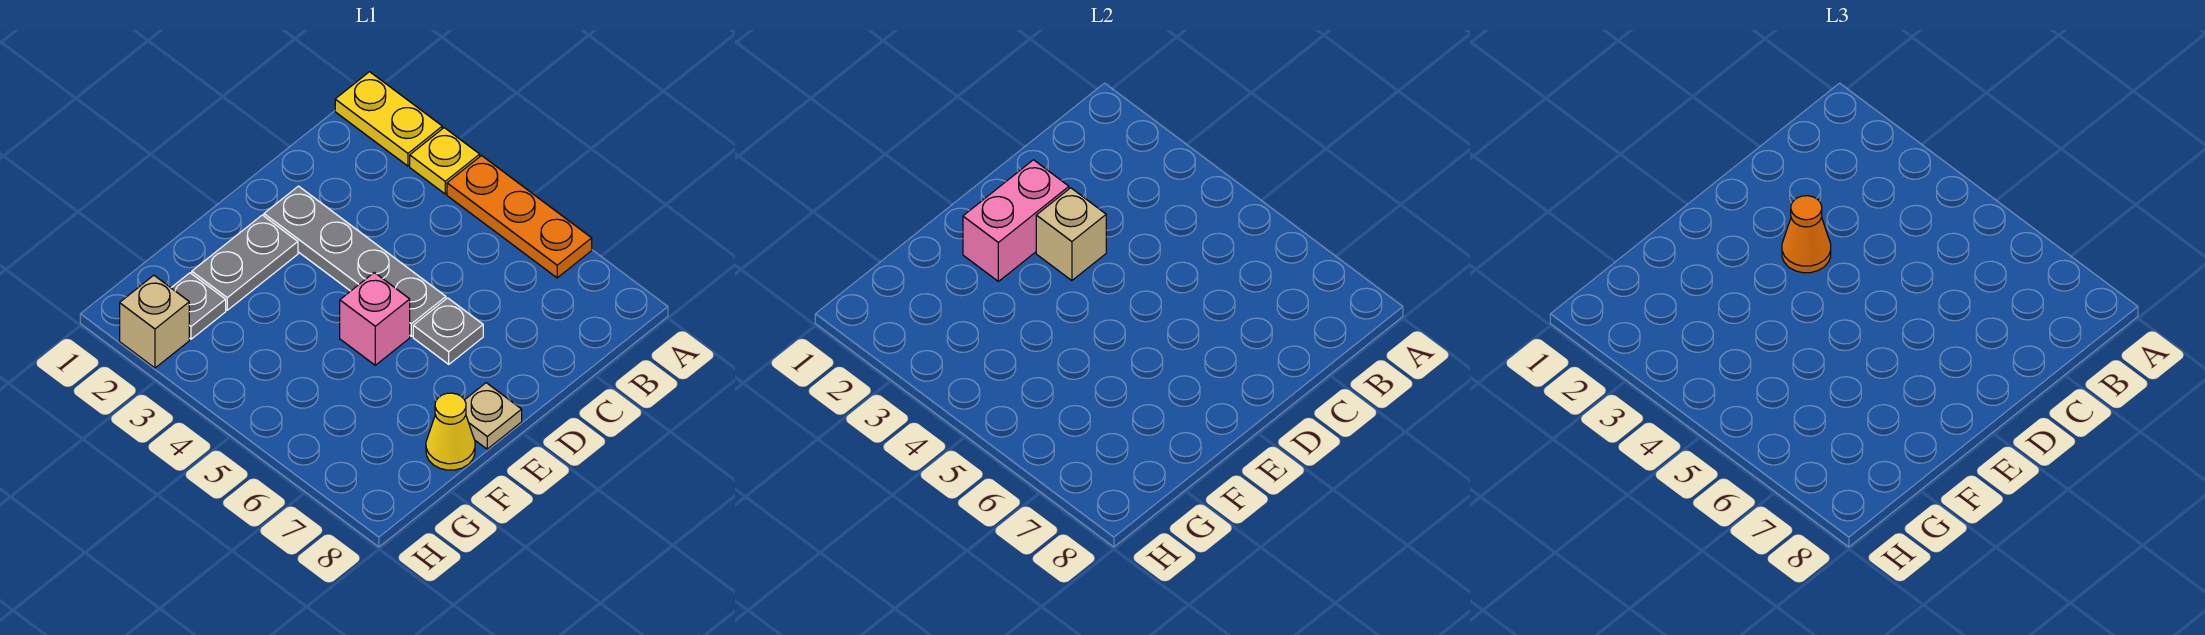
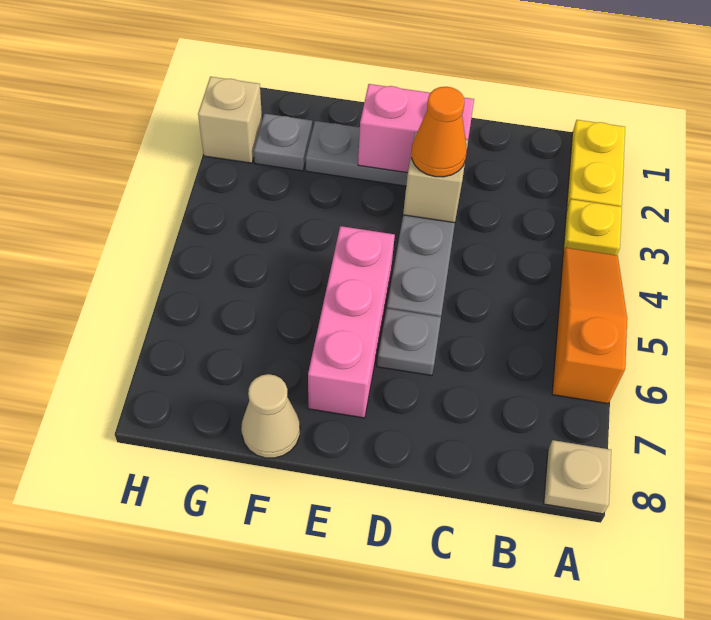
orange 1x3 plate [447,156,592,278] -> orange 1x3 slope [552,248,627,404]
pink 1x1 brick [340,273,410,365] -> pink 1x3 brick [308,226,395,418]
tan 1x1 plate [465,383,522,449] -> tan 1x1 plate moved to [544,440,611,514]
yellow 1x1 cone [426,393,475,470] -> tan 1x1 cone [241,374,300,458]

